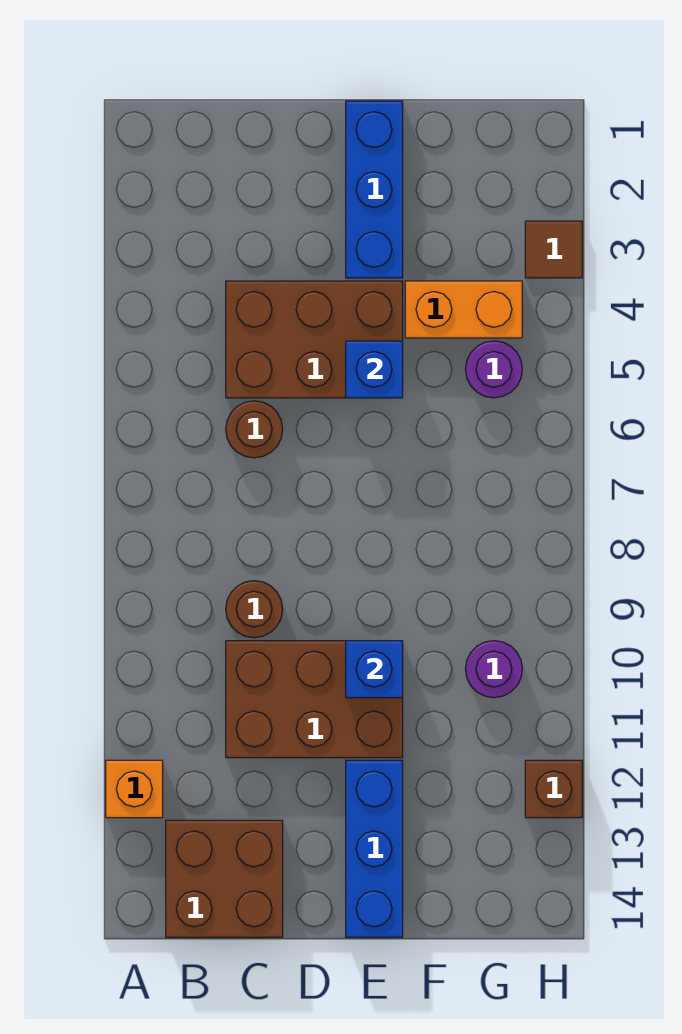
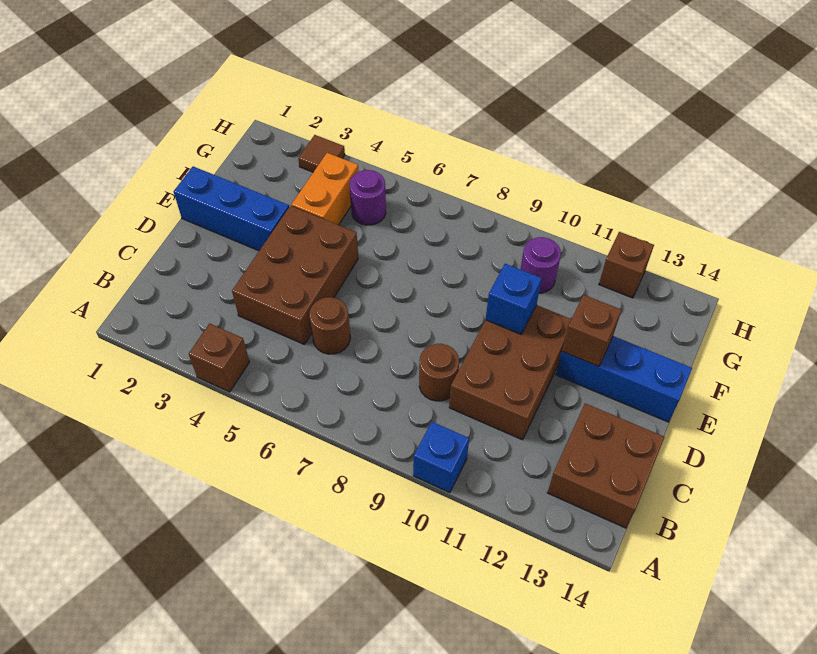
none -> brown 1x1 brick [189,323,249,392]
orange 1x1 brick [106,760,163,818] -> none
blue 1x1 brick [346,341,403,398] -> blue 1x1 brick moved to [413,422,469,493]
none -> brown 1x1 brick [562,295,621,367]

